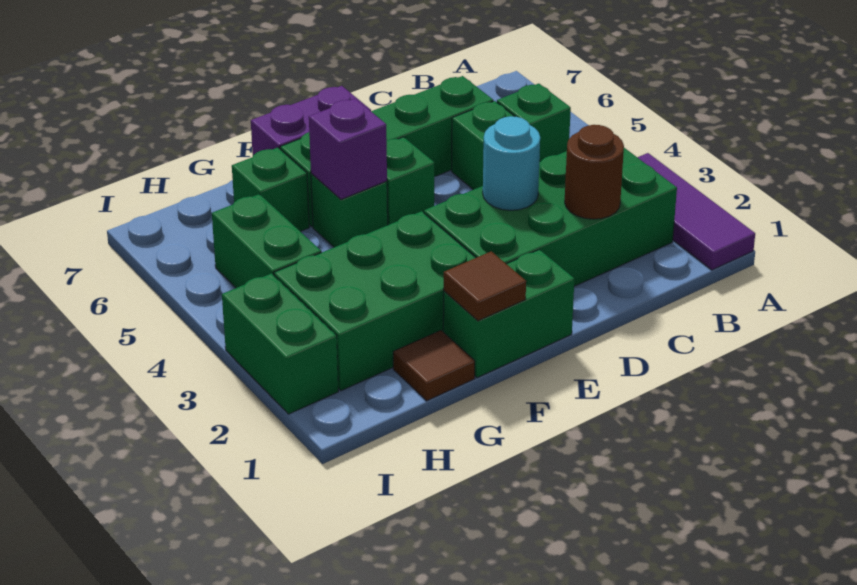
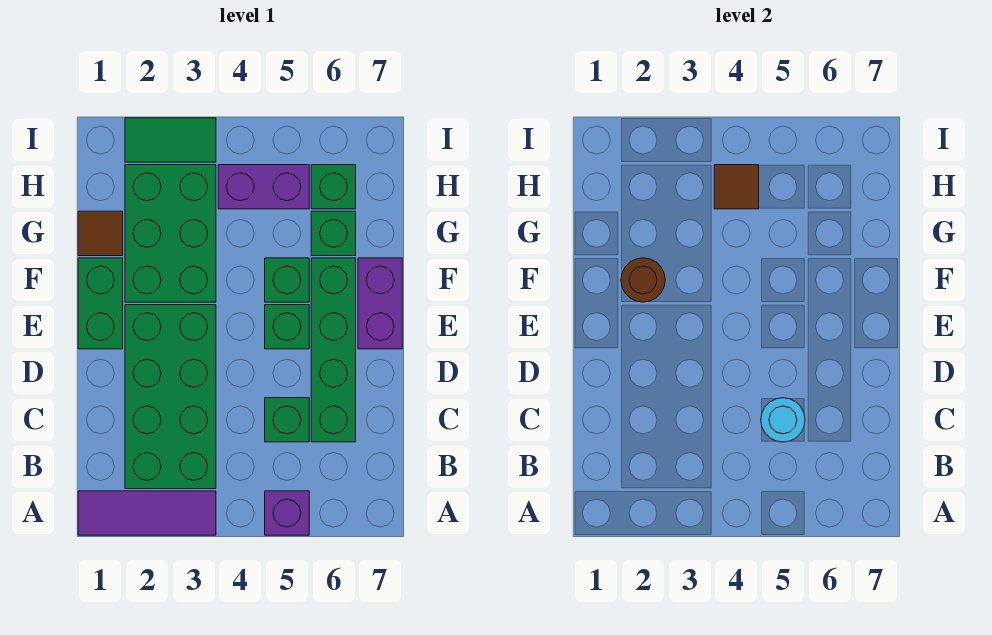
green 1x1 brick [497,84,571,162] -> green 1x1 brick moved to [311,165,356,209]
brown 1x1 round brick [565,125,624,219] -> brown 1x1 round brick moved to [621,258,665,302]
cyan 1x1 round brick [483,116,540,210] -> cyan 1x1 round brick moved to [761,398,805,442]
brown 1x1 tile [444,251,526,321] -> brown 1x1 tile moved to [714,165,759,209]
purple 1x1 brick [309,99,387,199] -> purple 1x1 brick moved to [265,491,309,535]
green 1x2 brick [212,194,321,288] -> purple 1x2 brick [218,165,309,209]
green 1x2 brick [222,274,338,414] -> green 1x2 tile [125,118,216,162]

